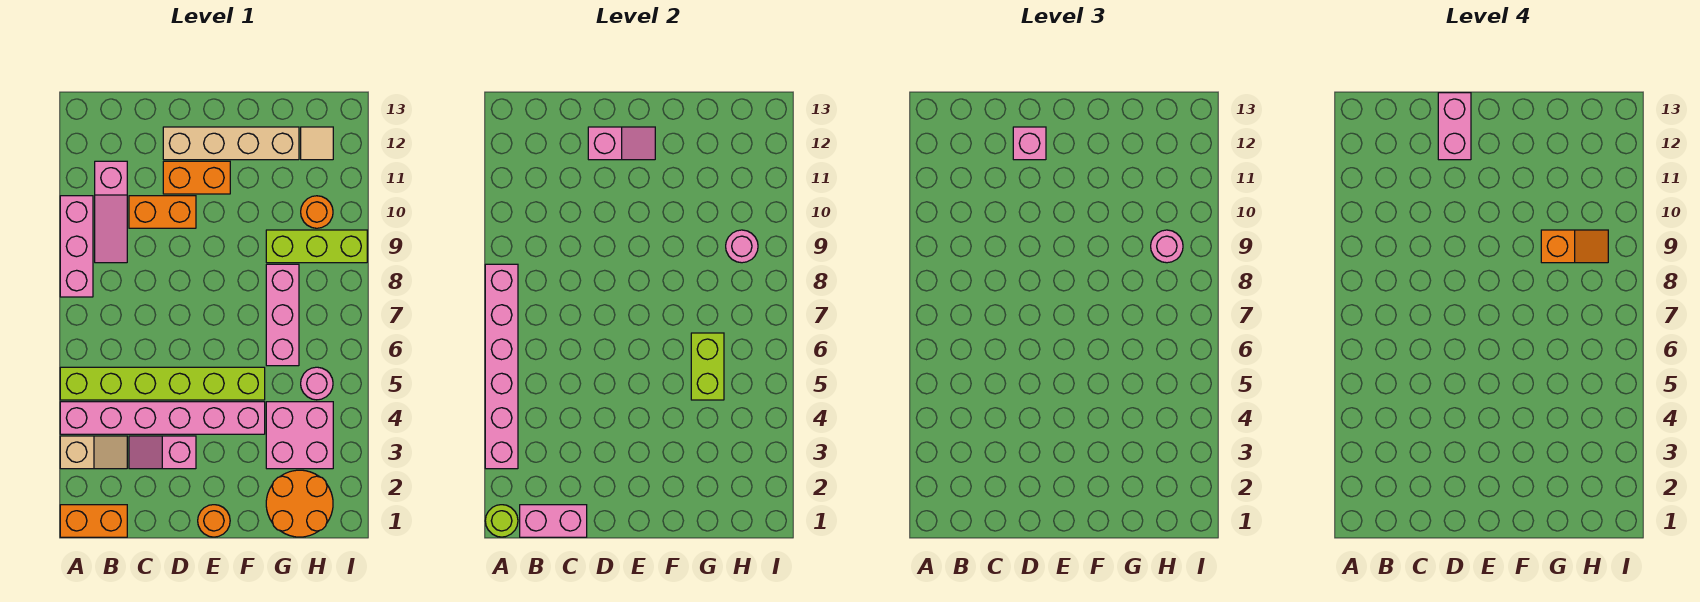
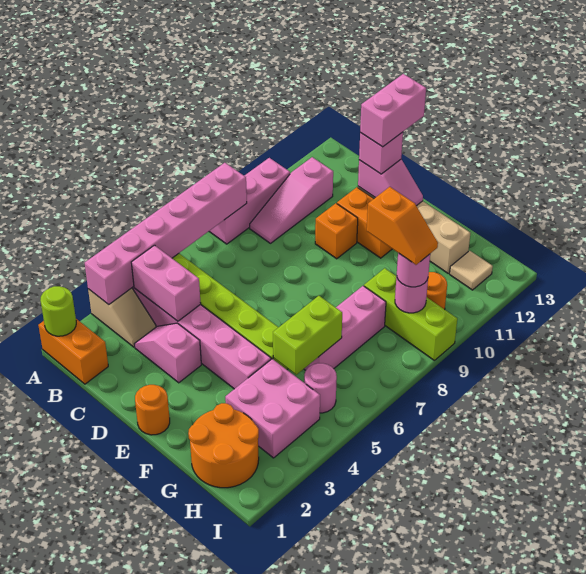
pink 1x2 brick [520,505,587,537] -> pink 1x2 brick moved to [131,245,201,321]
orange 1x2 brick [129,196,196,228] -> orange 1x1 brick [315,203,358,259]

